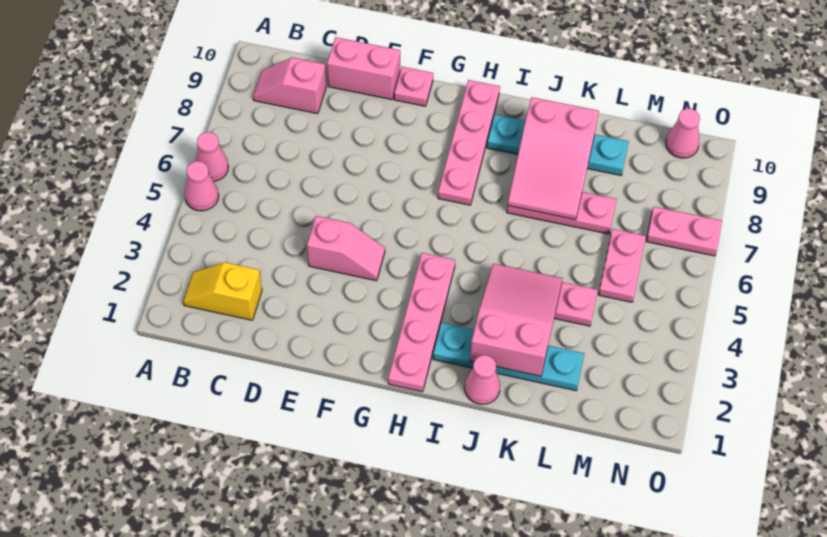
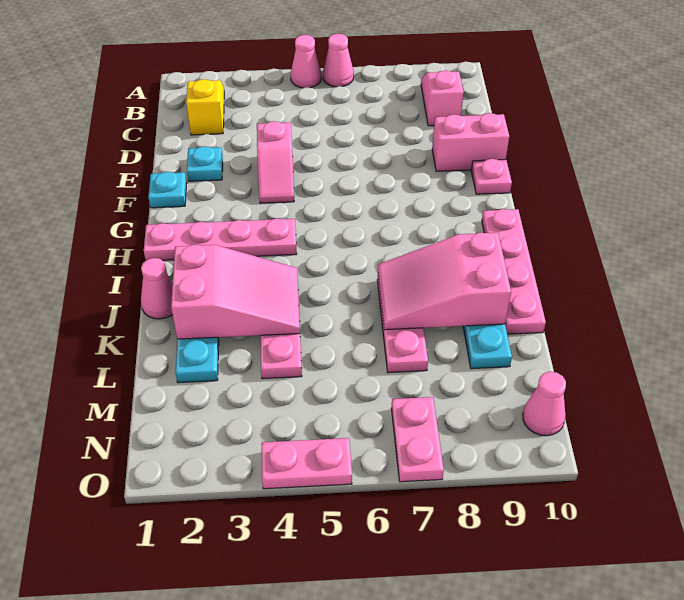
pink 1x2 brick [327,37,400,100] -> pink 1x2 brick turned to [432,113,509,171]
none -> cyan 1x1 plate [187,146,223,181]
none -> cyan 1x1 plate [148,172,187,208]
pink 1x4 plate [438,80,500,205] -> pink 1x4 plate turned to [482,209,546,334]
pink 1x2 plate [599,229,646,302] -> pink 1x2 plate moved to [262,438,352,489]

